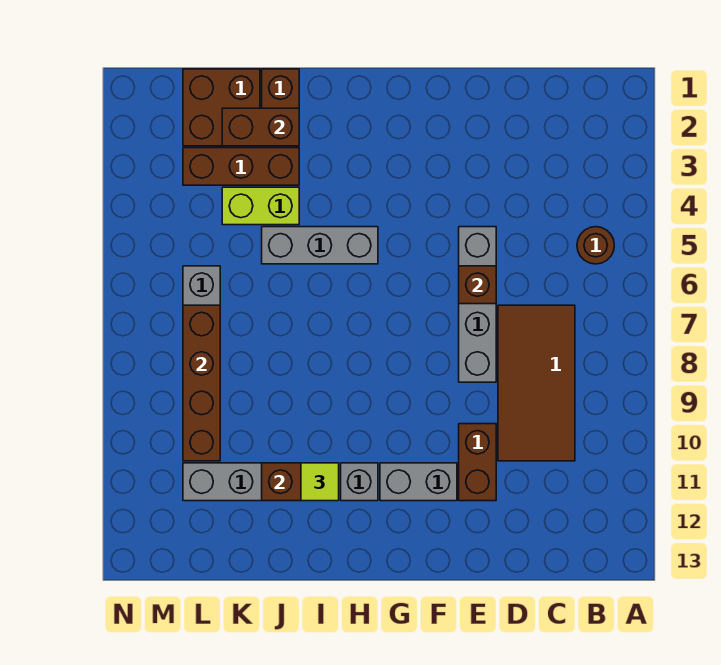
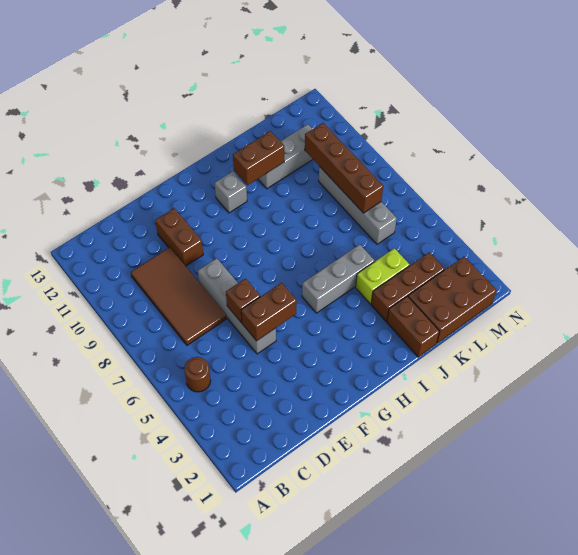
grey 1x2 brick [380,463,457,501] -> none
lime 1x1 tile [301,463,339,501] -> none
brown 1x2 brick [222,108,299,146] -> brown 1x2 brick moved to [241,283,297,341]
brown 2x2 brick [183,69,260,146] -> brown 2x3 brick [408,257,496,343]

